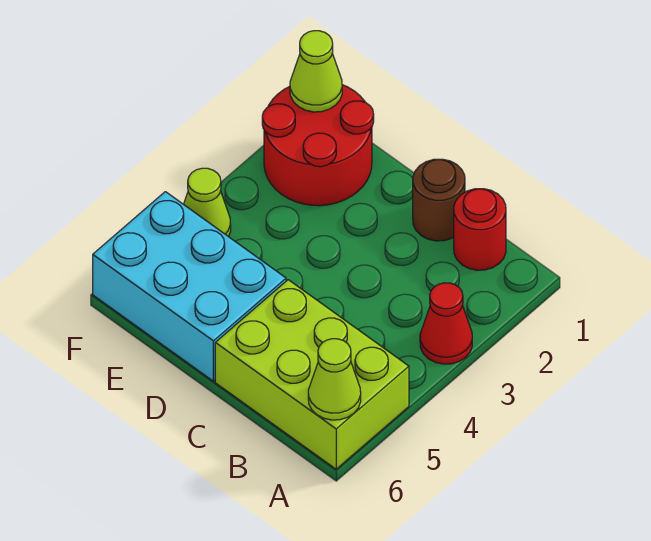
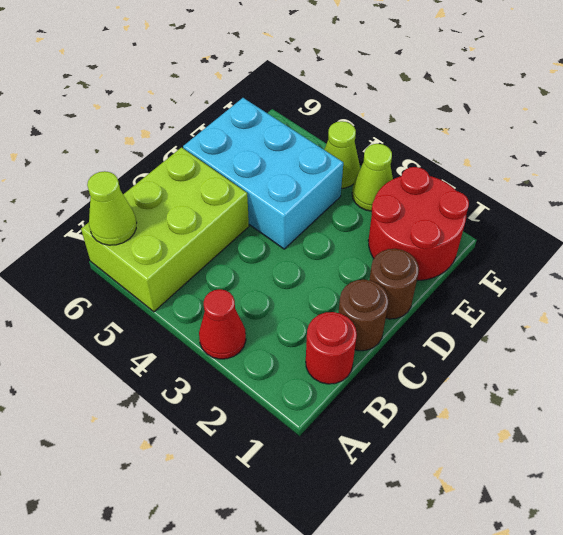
none -> brown 1x1 round brick [369,249,419,319]
cyan 2x3 brick [93,192,286,381] -> cyan 2x3 brick turned to [183,98,343,249]
lime 1x1 cone [290,31,342,112] -> lime 1x1 cone moved to [352,144,393,211]

